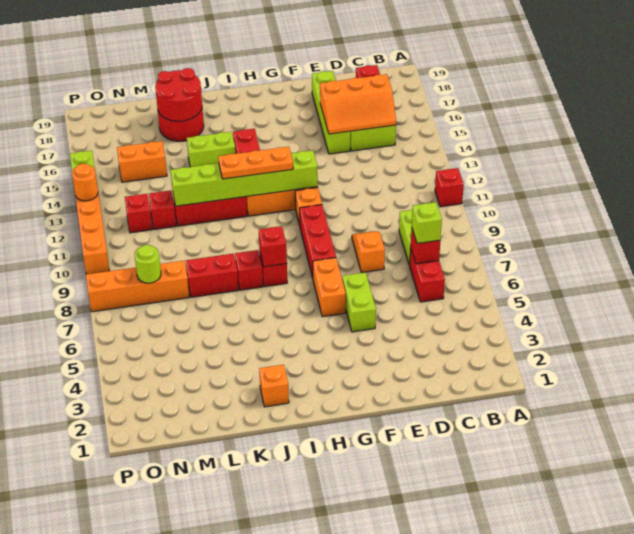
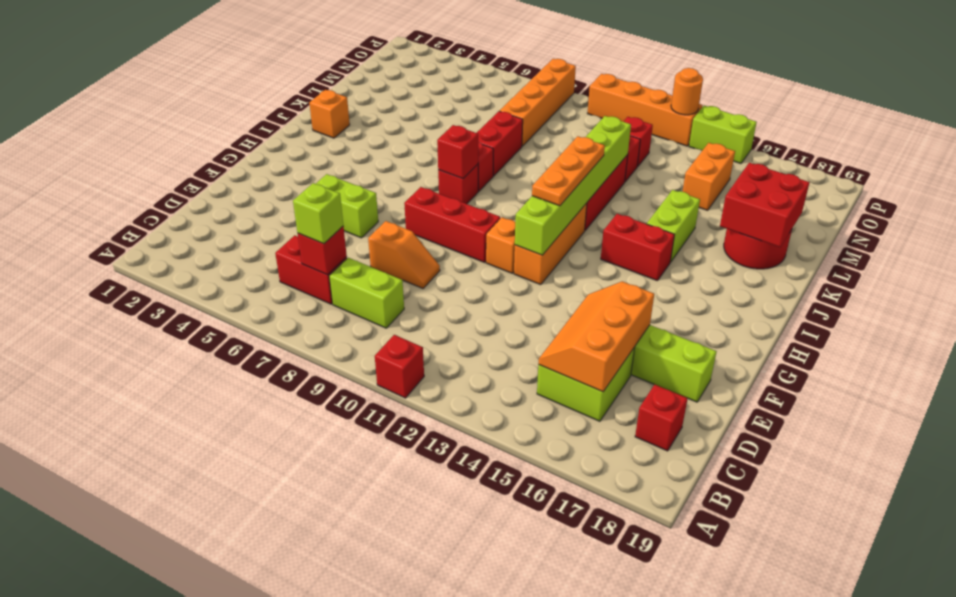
orange 1x2 brick [313,258,346,317] -> none
red 2x2 round brick [155,68,202,121] -> red 2x2 brick [720,163,810,247]
lime 1x1 round brick [135,245,161,283] -> none

